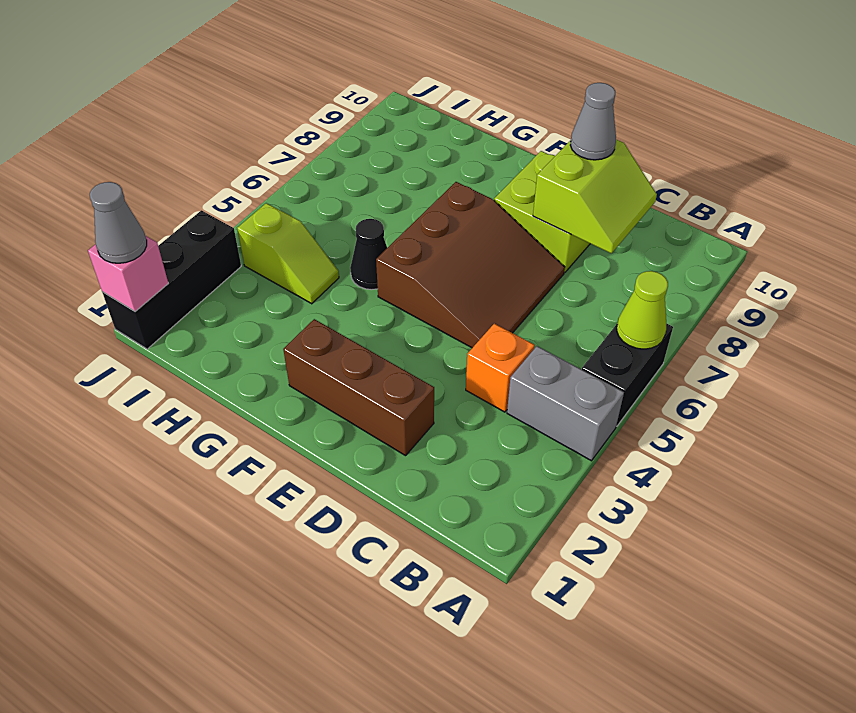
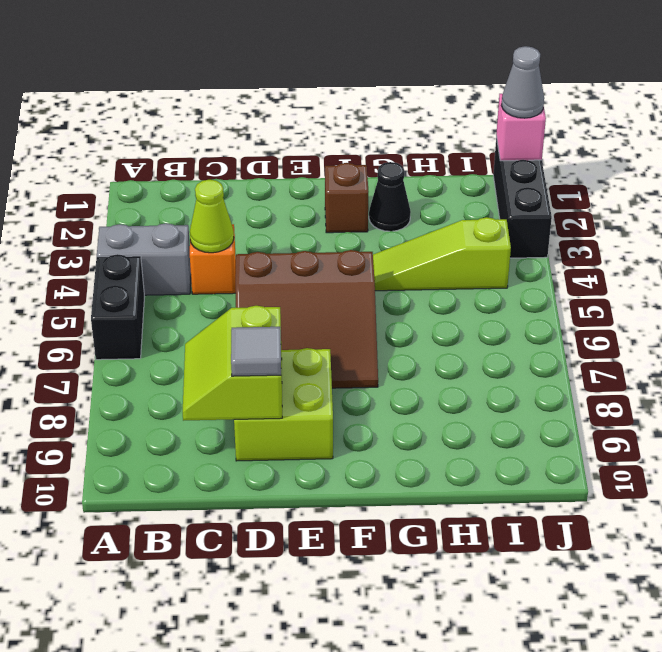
lime 1x1 cone [617,271,668,349] -> lime 1x1 cone moved to [190,180,234,253]
brown 1x3 brick [283,319,434,456] -> brown 1x1 brick [325,163,369,233]
brown 3x3 slope [376,182,565,348] -> brown 3x3 slope turned to [236,250,378,388]
grey 1x1 cone [570,83,616,160] -> grey 1x1 tile [231,327,281,376]
black 1x1 cone [350,219,387,290] -> black 1x1 cone moved to [369,162,411,231]
lime 1x2 slope [237,203,339,304] -> lime 1x3 slope [373,217,511,291]

